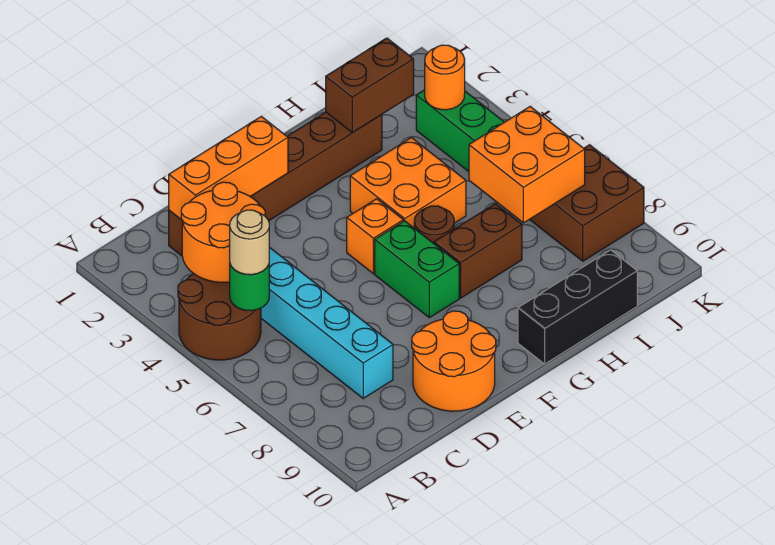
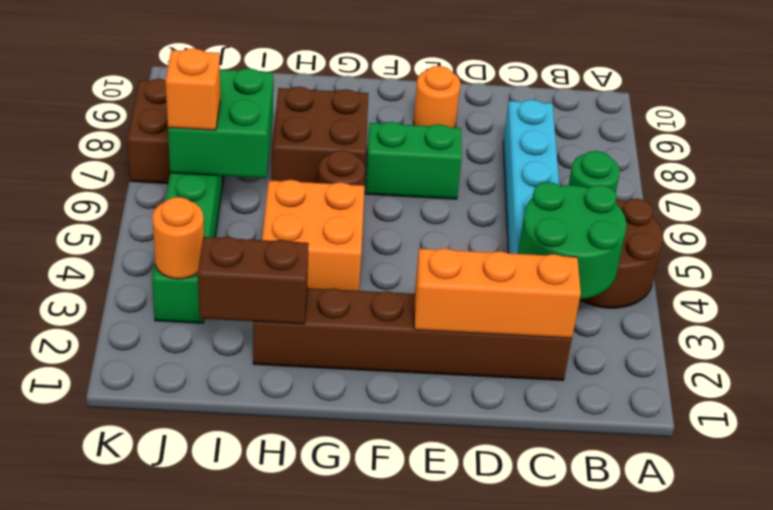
orange 2x2 round brick [181,182,265,282] -> green 2x2 round brick [518,182,626,299]
tan 1x1 round brick [230,210,269,275] -> none
orange 2x2 round brick [412,311,496,411] -> orange 1x1 round brick [413,66,460,127]
orange 1x1 brick [347,199,403,274] -> orange 1x1 brick moved to [166,48,220,130]
green 1x2 brick [375,221,459,318] -> green 1x2 brick turned to [366,122,462,199]
brown 1x2 brick [434,204,522,298] -> brown 2x2 brick [272,87,369,183]
black 1x3 brick [518,250,637,364] -> none
orange 2x2 brick [469,107,585,223] -> green 2x2 brick [168,68,273,178]

